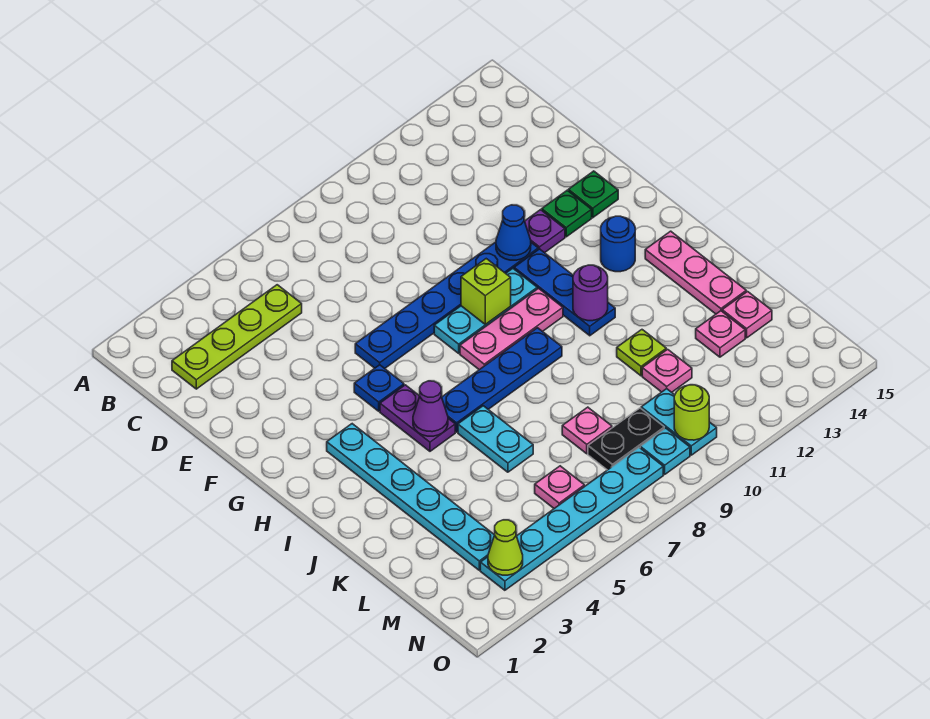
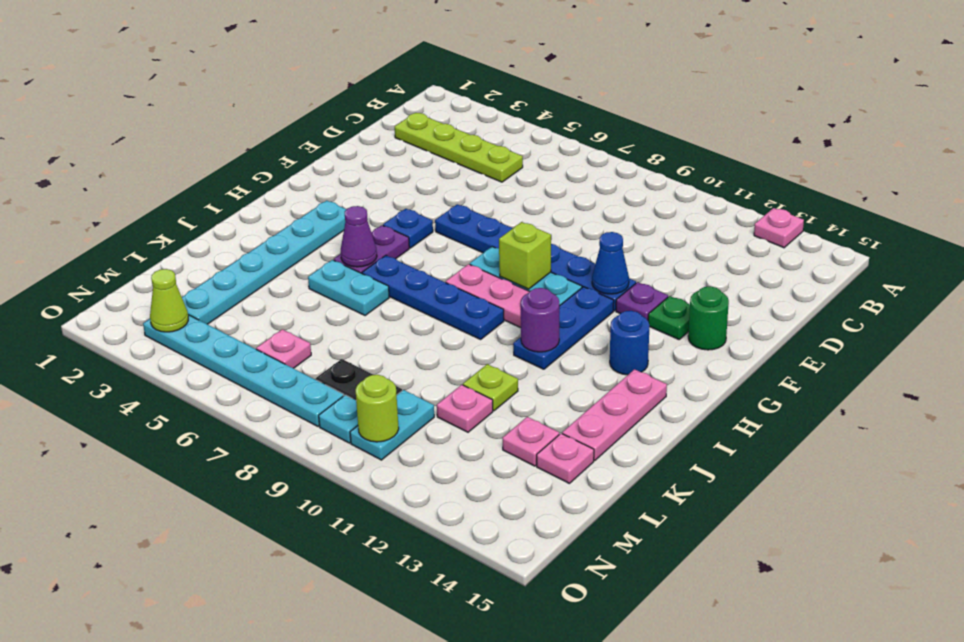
green 1x1 plate [568,171,618,218] -> green 1x1 round brick [688,286,729,350]
cyan 1x2 plate [458,406,533,472] -> cyan 1x2 plate turned to [308,260,389,316]
pink 1x1 plate [562,407,612,454] -> pink 1x1 plate moved to [754,208,804,248]

